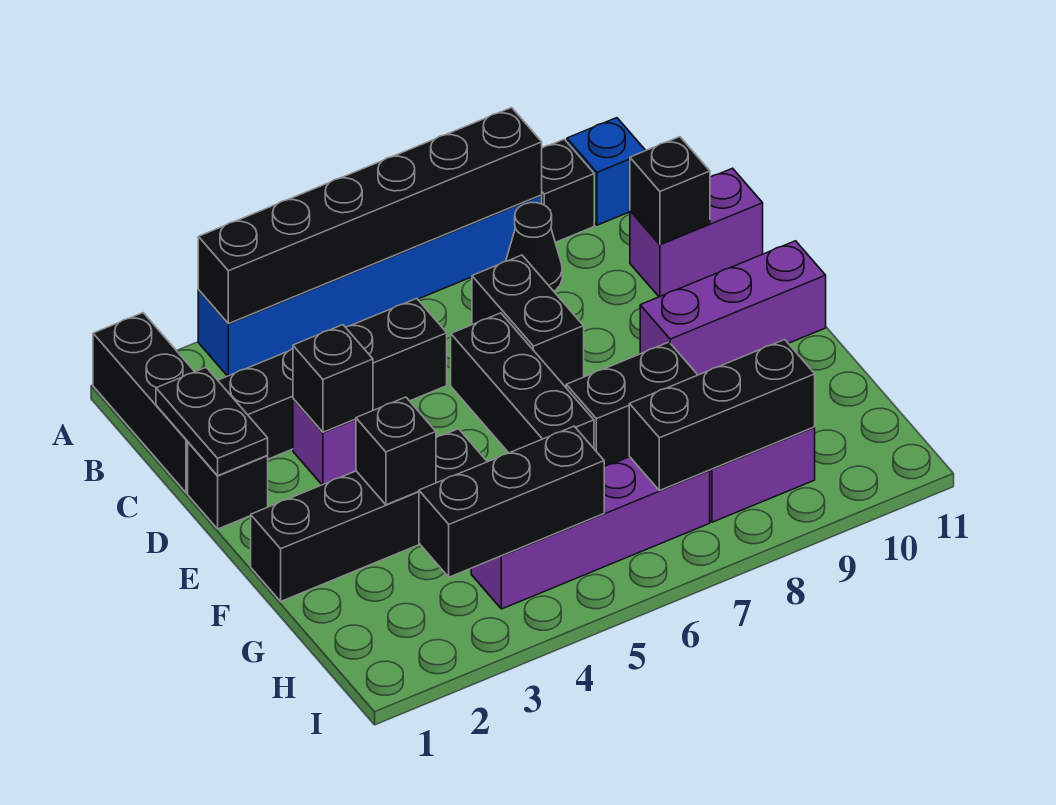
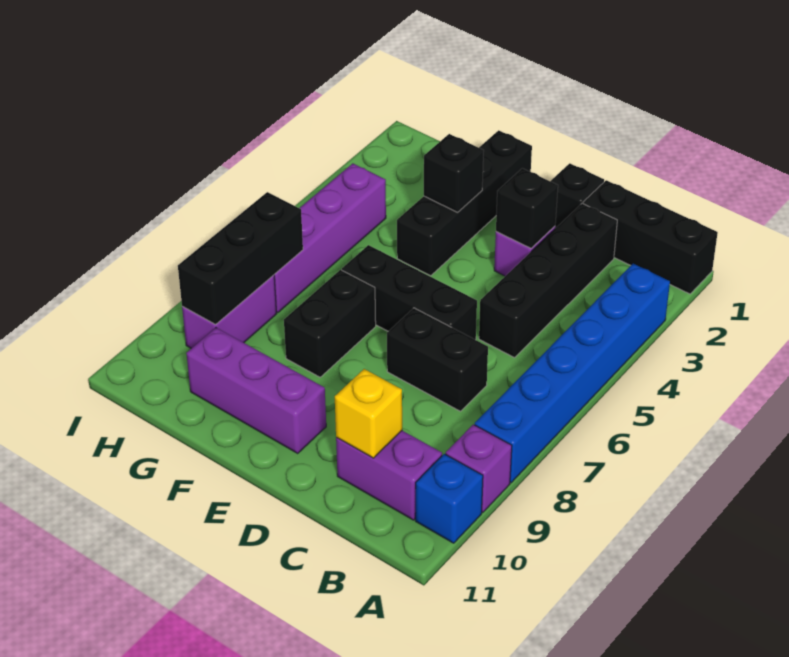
black 1x6 brick [198,108,542,324] -> none
black 1x1 brick [542,139,594,243] -> purple 1x1 brick [446,424,512,513]
black 1x1 cone [506,203,562,291] -> none
black 1x2 plate [156,368,268,475] -> none
purple 1x2 brick [630,168,763,297] -> purple 1x2 brick turned to [336,431,442,520]
black 1x1 brick [630,137,710,244] -> yellow 1x1 brick [335,369,402,458]
purple 1x3 brick [640,241,826,375] -> purple 1x3 brick turned to [186,328,326,453]
black 1x3 brick [419,426,604,577] -> none

